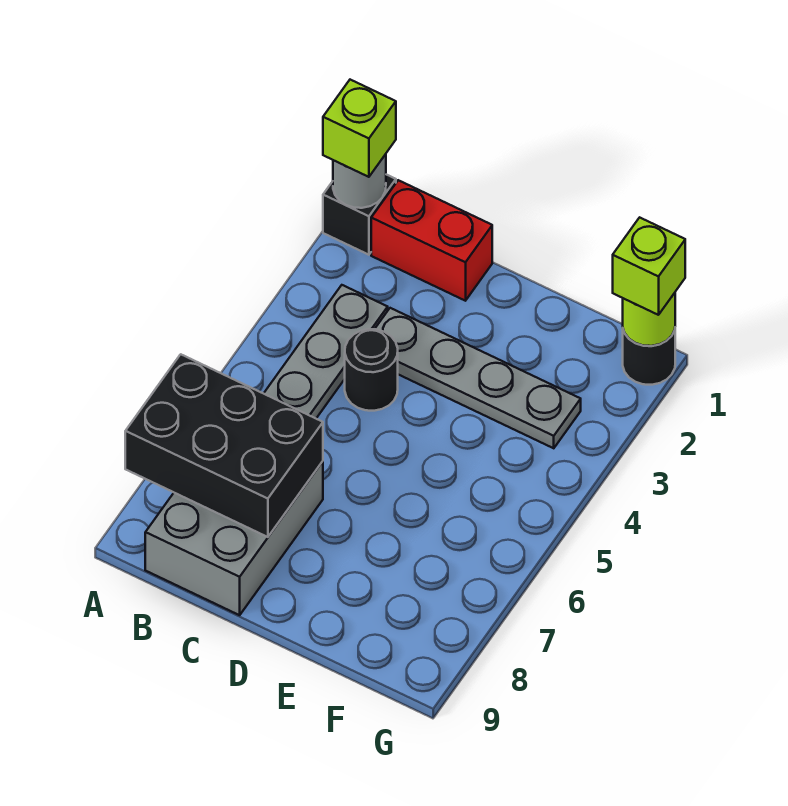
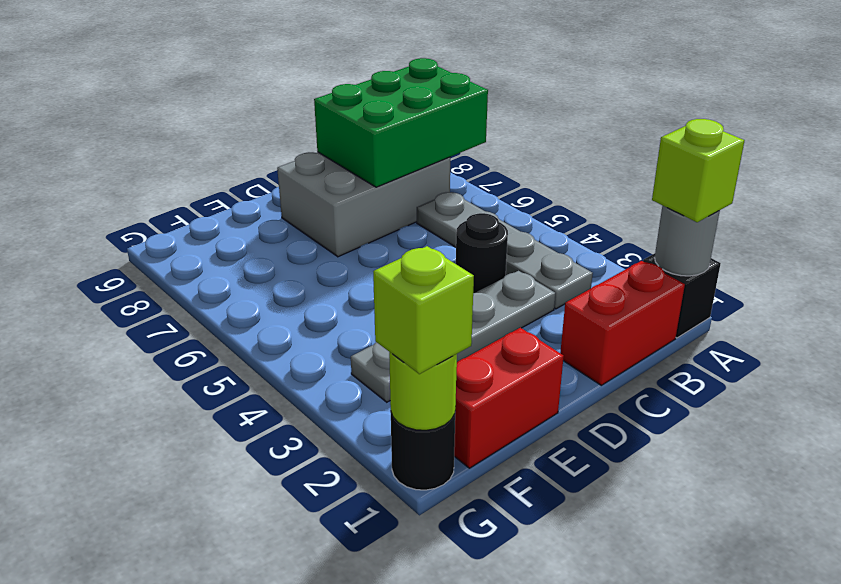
black 2x3 brick [125,354,323,537] -> green 2x3 brick [314,58,488,187]
grey 2x3 brick [145,461,323,615] -> grey 2x3 brick turned to [277,152,450,257]
none -> red 1x2 brick [454,328,564,468]

